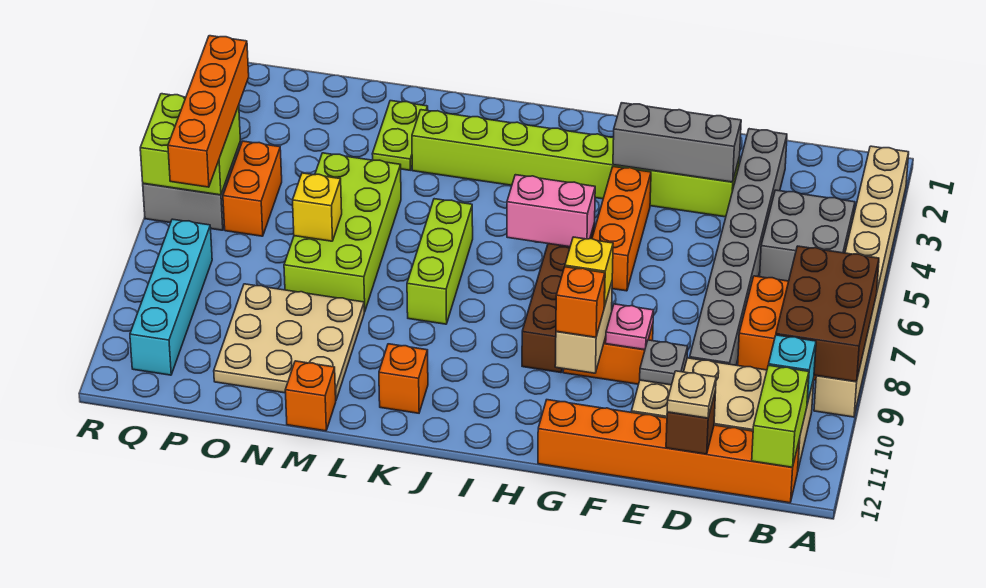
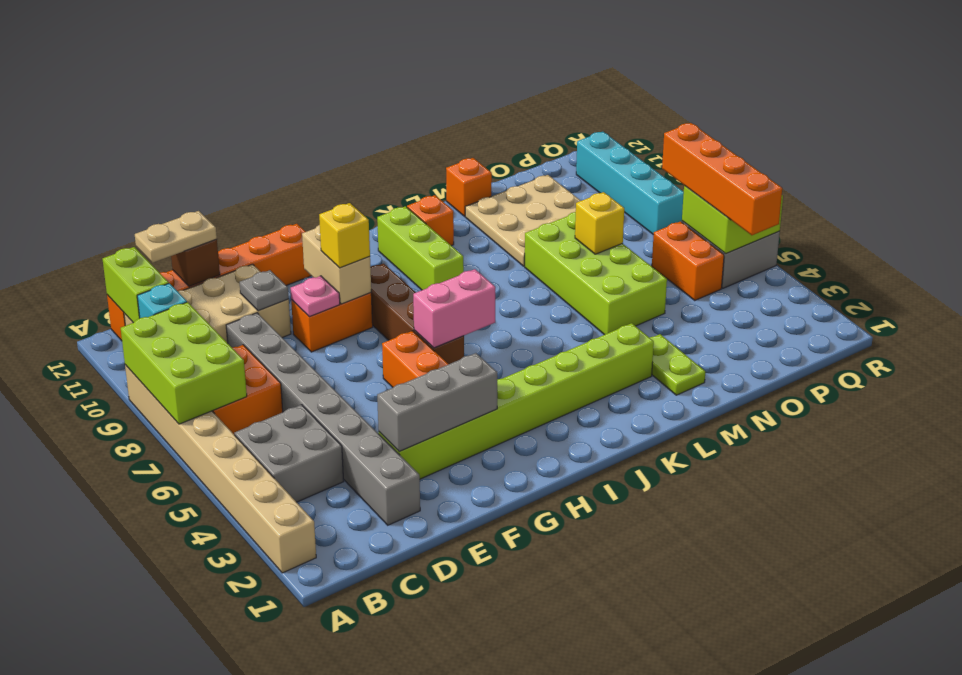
brown 2x3 brick [776,246,879,382] -> lime 2x3 brick [121,302,247,424]
tan 1x1 plate [667,371,716,418] -> tan 1x2 plate [135,211,217,263]
orange 1x1 brick [556,267,605,337] -> none
lime 1x3 brick [407,199,473,324] -> lime 1x3 brick moved to [377,206,464,290]

